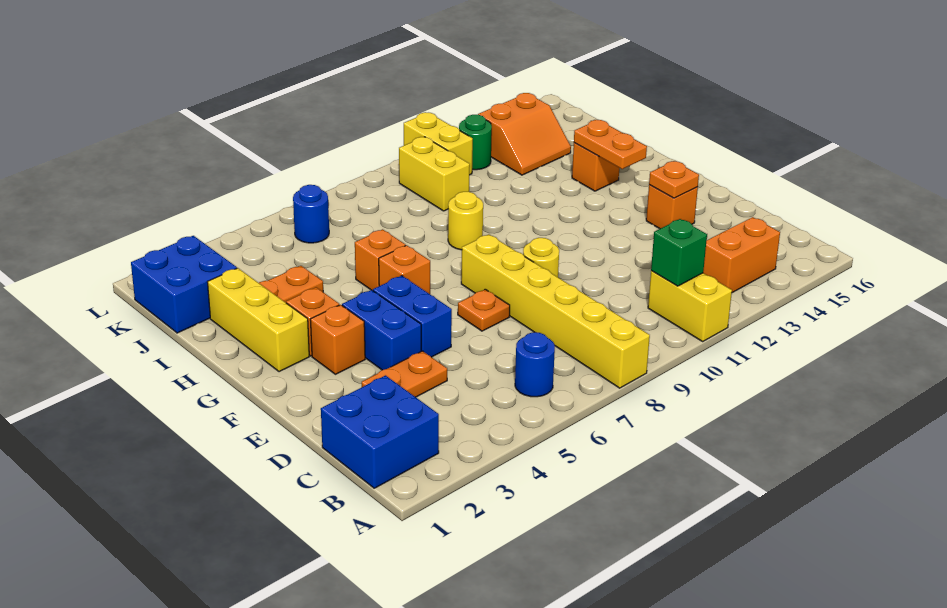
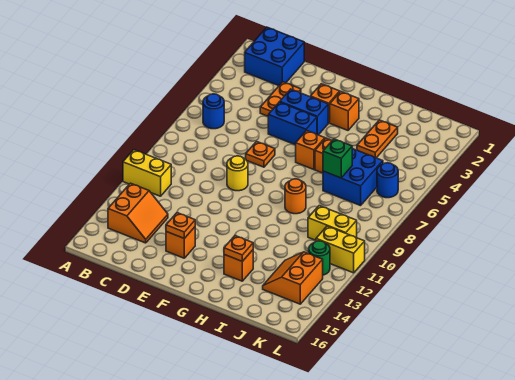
yellow 1x6 brick [461,234,650,388] -> none
green 1x1 brick [651,219,707,286] -> green 1x1 brick moved to [323,139,352,178]
yellow 1x3 brick [208,268,309,372] -> none
orange 1x2 plate [574,120,647,169] -> orange 1x1 plate [224,235,253,261]
yellow 1x1 round brick [448,192,483,250] -> orange 1x1 round brick [285,179,306,214]
blue 2x2 brick [131,236,237,333] -> blue 2x2 brick moved to [323,148,383,206]

